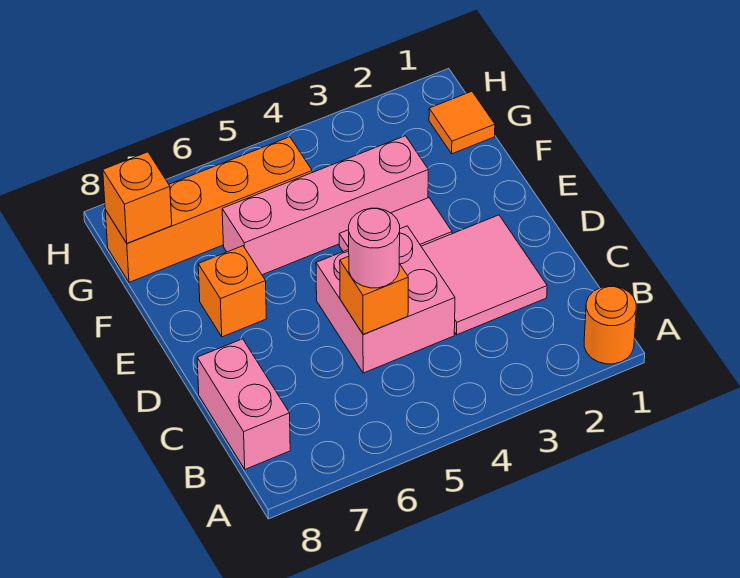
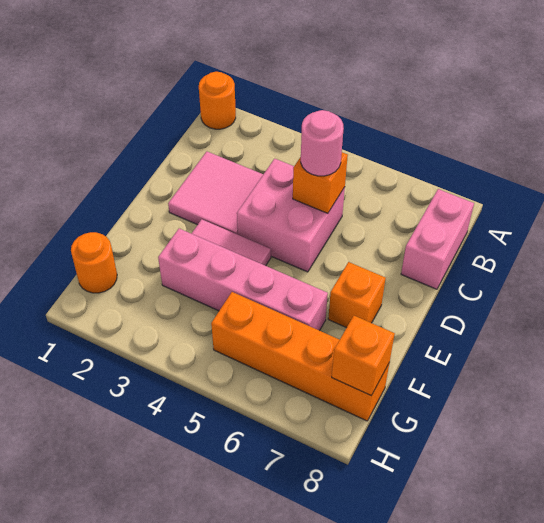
orange 1x1 tile [429,91,495,154] -> orange 1x1 round brick [71,232,117,293]

